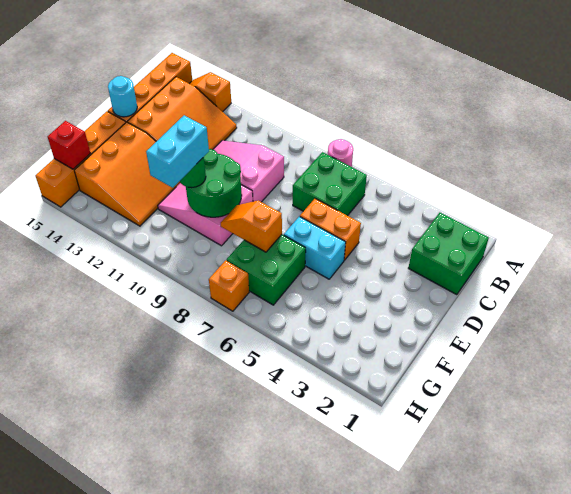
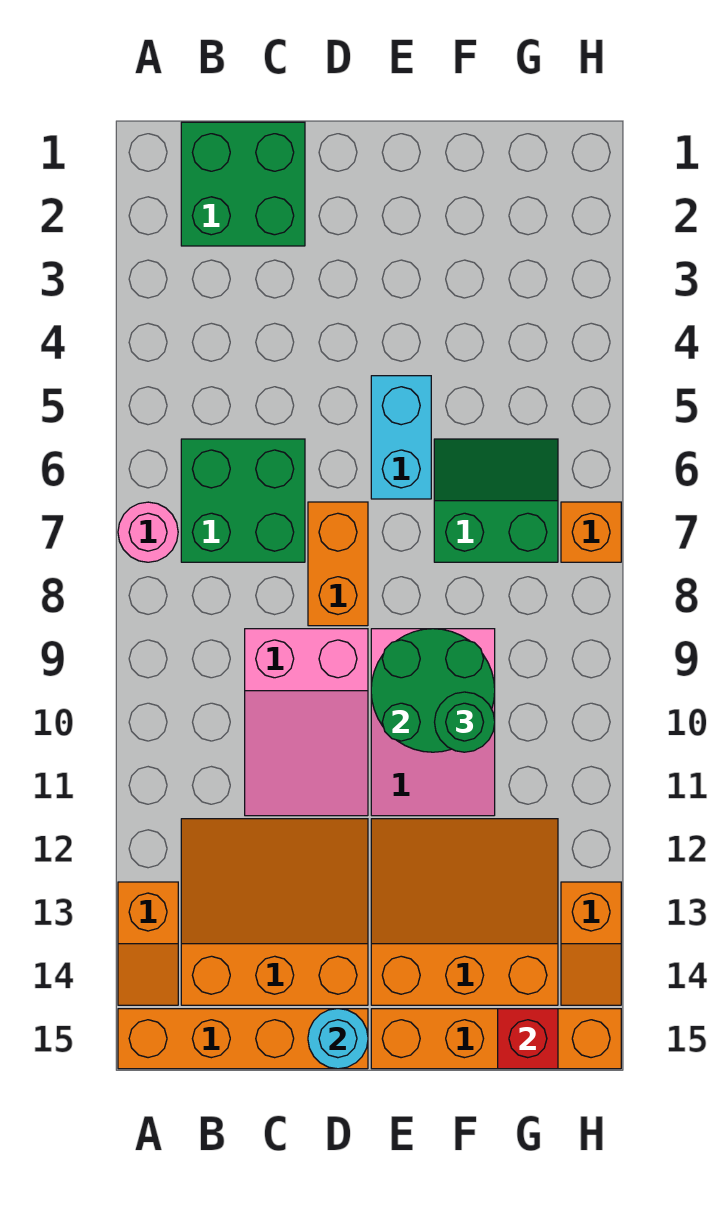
orange 1x2 brick [300,199,361,260] -> orange 1x2 brick moved to [308,502,368,626]
green 2x2 brick [227,235,306,305] -> green 2x2 slope [434,439,558,562]
orange 1x2 slope [221,200,282,252] -> orange 1x2 slope moved to [561,882,621,1005]
cyan 1x2 brick [146,115,209,188] -> none

